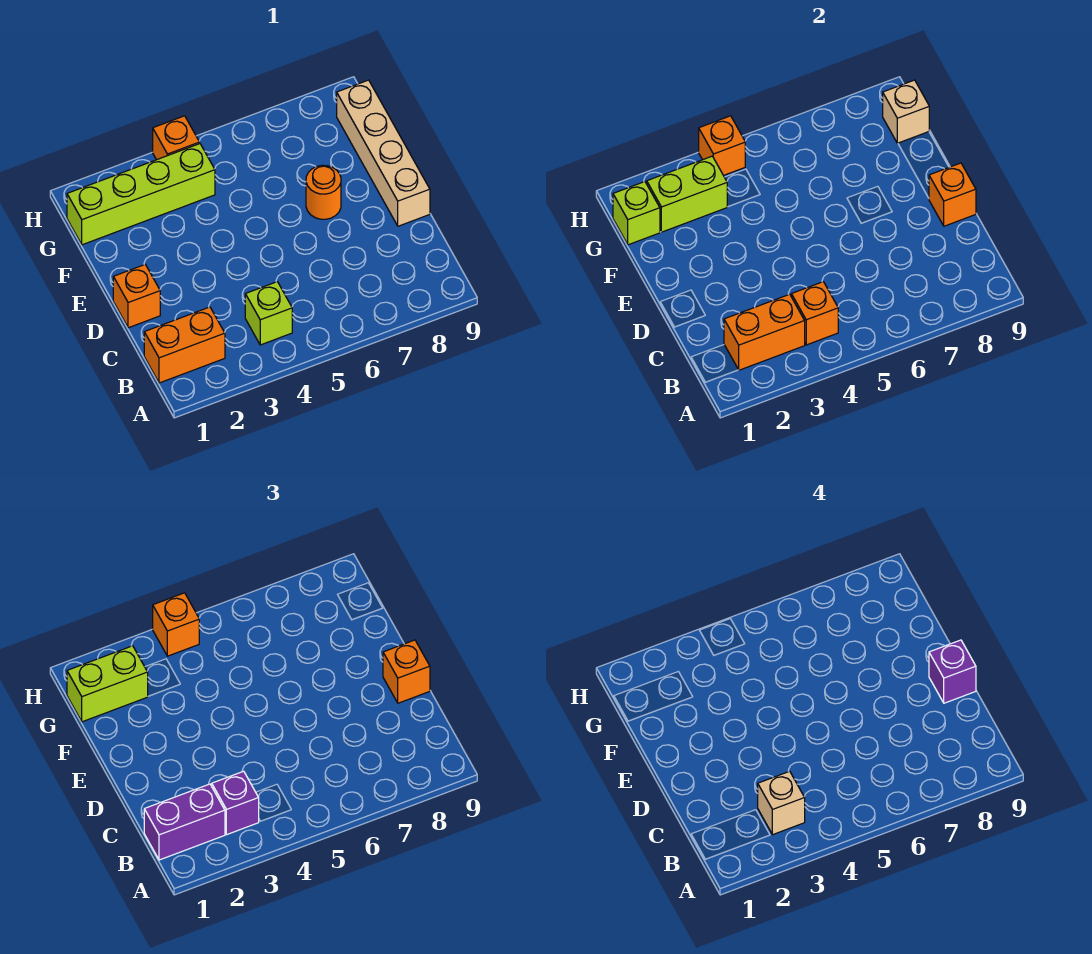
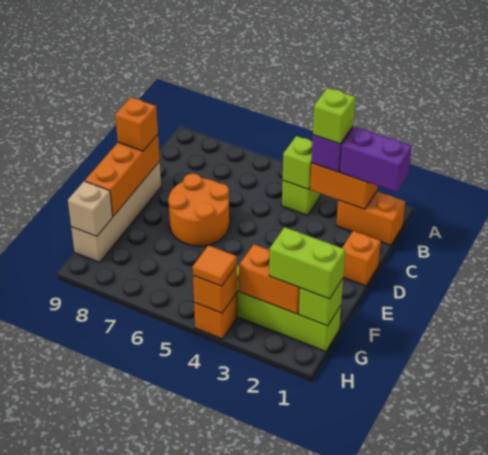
tan 1x1 brick [758,771,805,835] -> lime 1x1 brick [313,88,355,144]
orange 1x1 brick [791,282,838,345] -> lime 1x1 brick [283,136,312,189]
orange 1x1 brick [929,163,976,226] -> orange 1x3 brick [85,134,160,216]
purple 1x1 brick [929,640,976,703] -> none
orange 1x1 round brick [306,165,341,219] -> orange 2x2 round brick [168,174,229,246]
lime 1x2 brick [647,156,727,232] -> orange 1x2 brick [239,245,300,314]
orange 1x1 brick [153,593,199,656] -> orange 1x1 tile [193,245,237,286]

